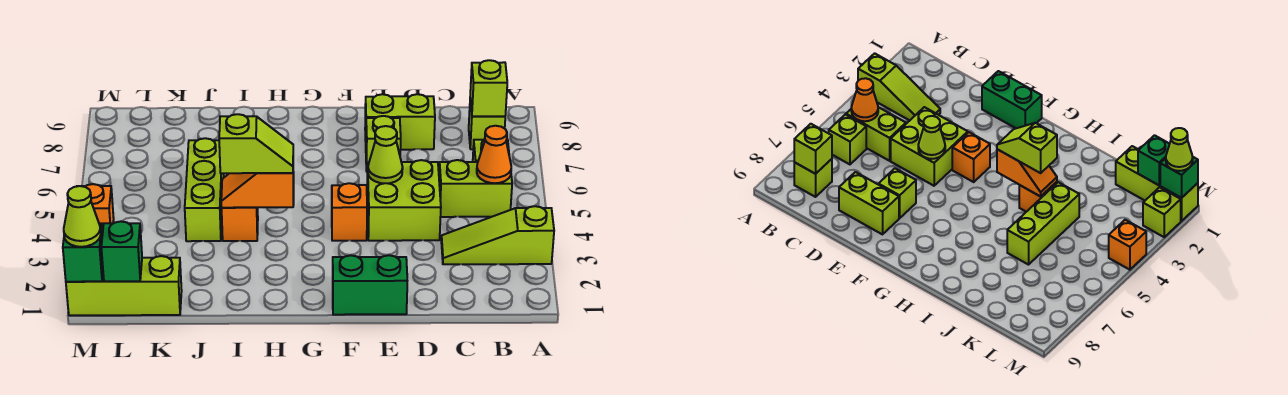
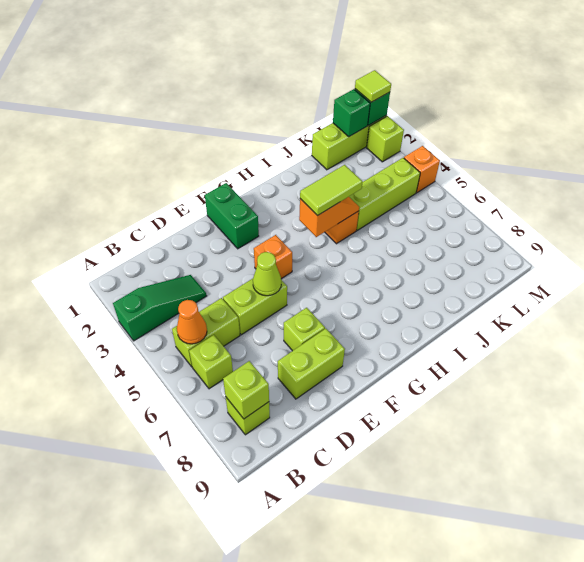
lime 1x3 slope [441,206,554,264] -> green 1x3 slope [113,275,206,341]
lime 2x2 brick [367,160,441,241] -> lime 1x2 brick [223,279,287,335]
green 1x2 brick [333,255,407,315] -> green 1x2 brick turned to [205,183,259,249]
lime 1x2 slope [219,114,293,173] -> lime 1x2 tile [300,165,363,216]
lime 1x3 brick [185,138,224,241] -> lime 1x3 brick turned to [349,158,420,230]
lime 1x1 cone [64,186,101,247] -> lime 1x1 tile [355,70,391,102]

